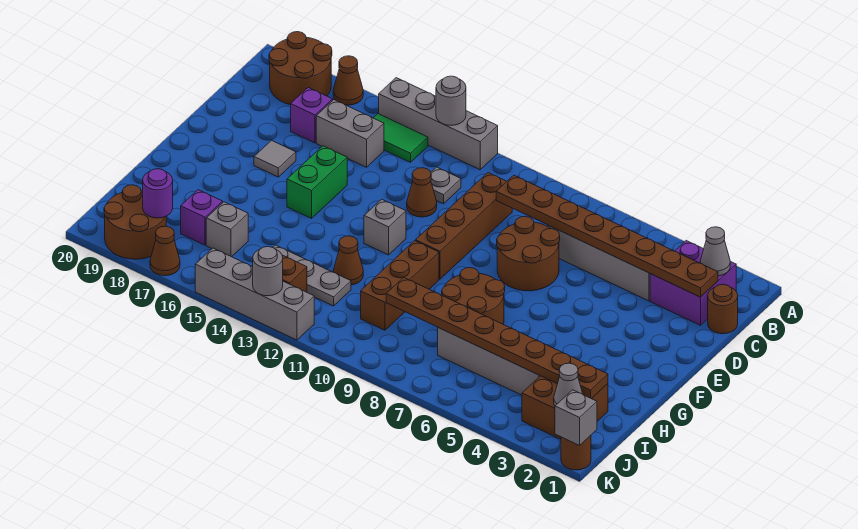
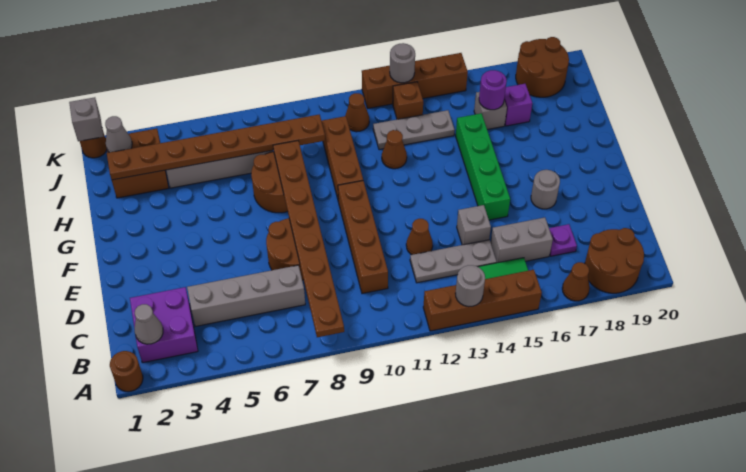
grey 1x4 brick [379,78,498,170] -> brown 1x4 brick [423,270,542,331]
brown 1x1 round brick [708,285,738,334] -> brown 1x1 round brick moved to [110,351,143,392]
brown 1x8 plate [496,175,718,297] -> brown 1x8 plate turned to [273,141,344,337]
grey 1x1 plate [431,167,461,204] -> grey 1x3 plate [410,240,497,283]
purple 1x1 brick [291,88,333,143] -> purple 1x1 plate [549,224,577,256]
green 1x2 brick [287,146,347,218] -> green 1x4 brick [456,113,510,220]
grey 1x1 tile [254,140,296,177] -> grey 1x1 round brick [531,170,560,209]
grey 1x1 brick [364,199,406,255] -> grey 1x1 brick moved to [457,205,491,245]
purple 1x1 round brick [143,169,173,218] -> purple 1x1 round brick moved to [479,70,507,110]
grey 1x4 brick [195,248,314,340] -> brown 1x4 brick [362,53,468,108]
brown 1x1 cone [150,226,180,276] -> brown 1x1 cone moved to [345,93,369,132]

